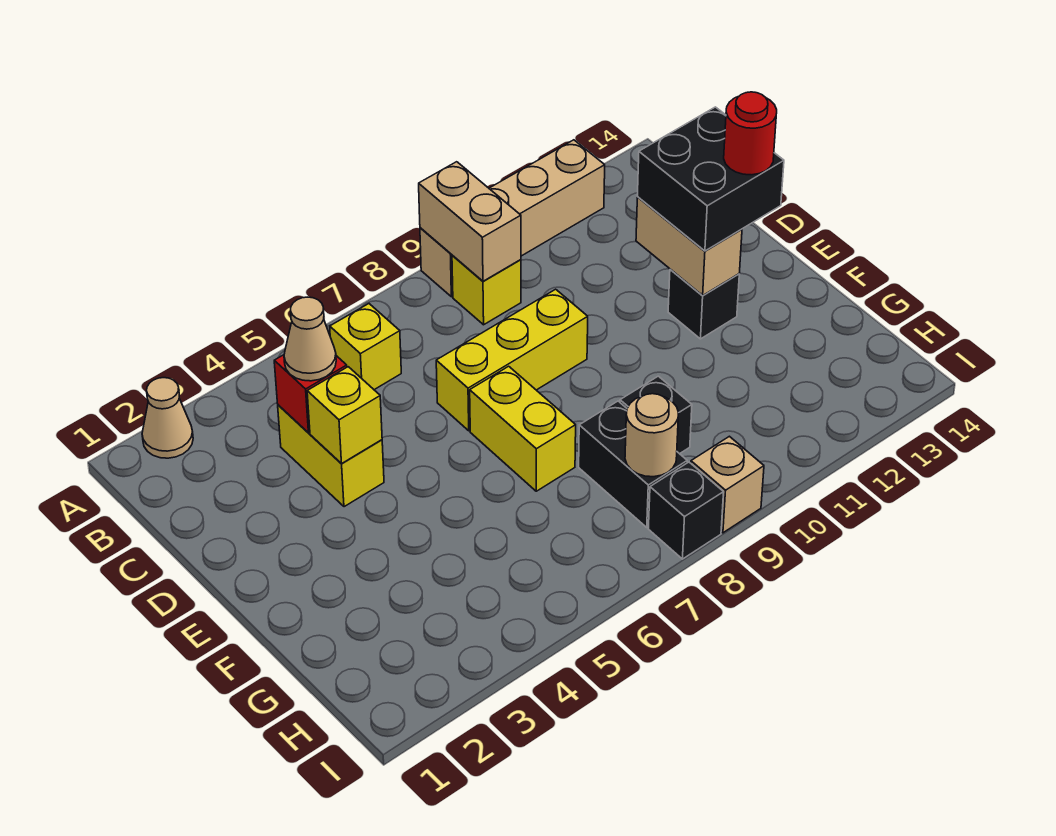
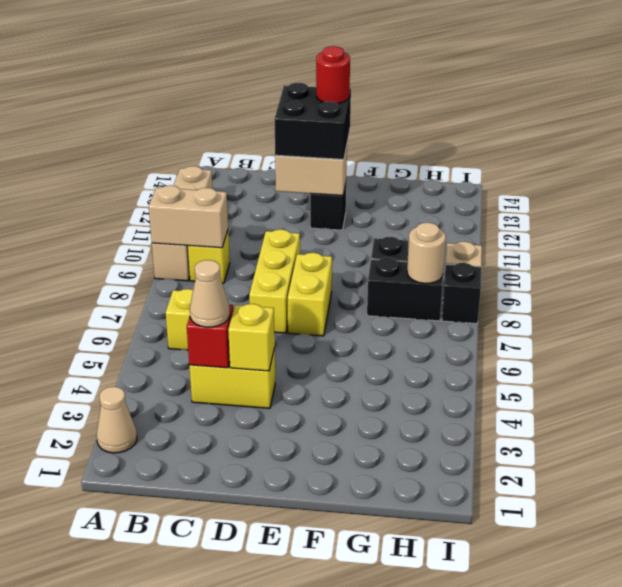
yellow 1x2 brick [470,366,576,491] -> yellow 1x2 brick turned to [288,253,332,336]

